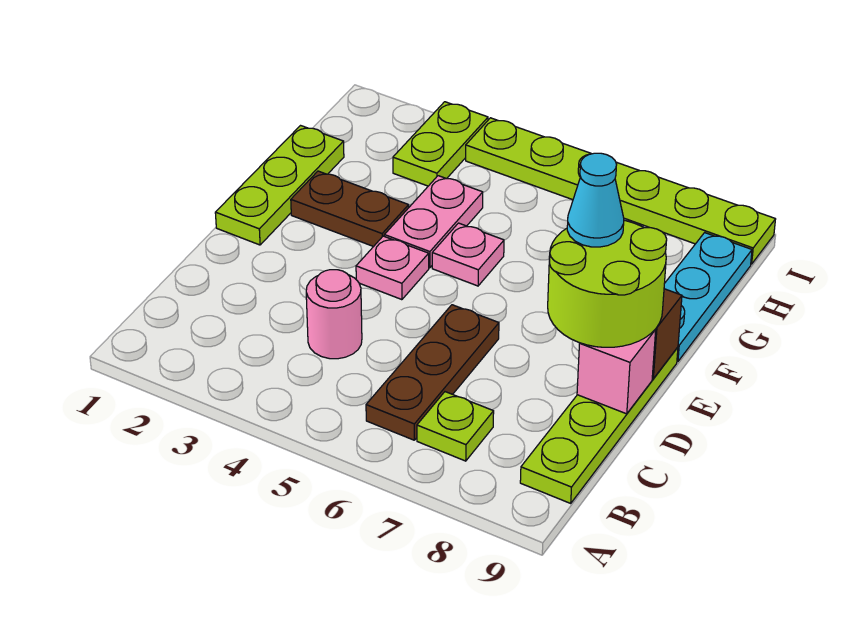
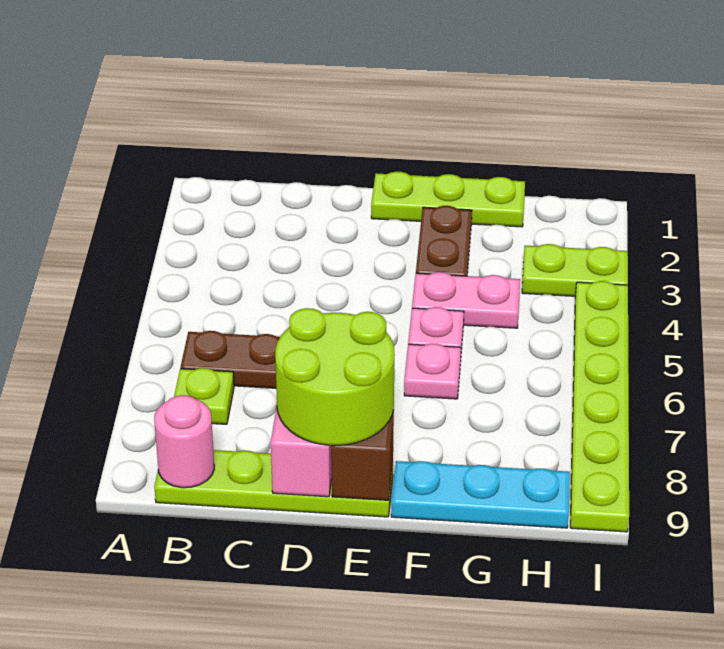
pink 1x1 round brick [306,270,362,359] -> pink 1x1 round brick moved to [154,395,214,488]
pink 1x1 plate [356,236,429,300] -> pink 1x1 plate moved to [404,343,461,399]
cyan 1x1 cone [567,153,624,247] -> none

